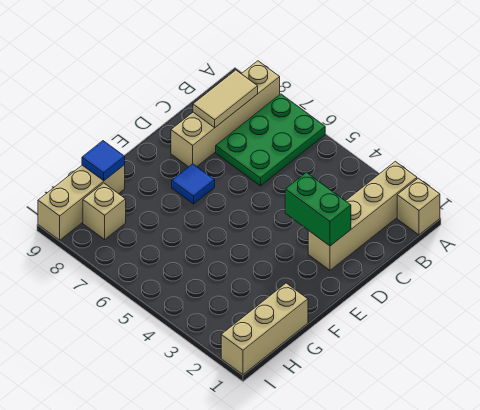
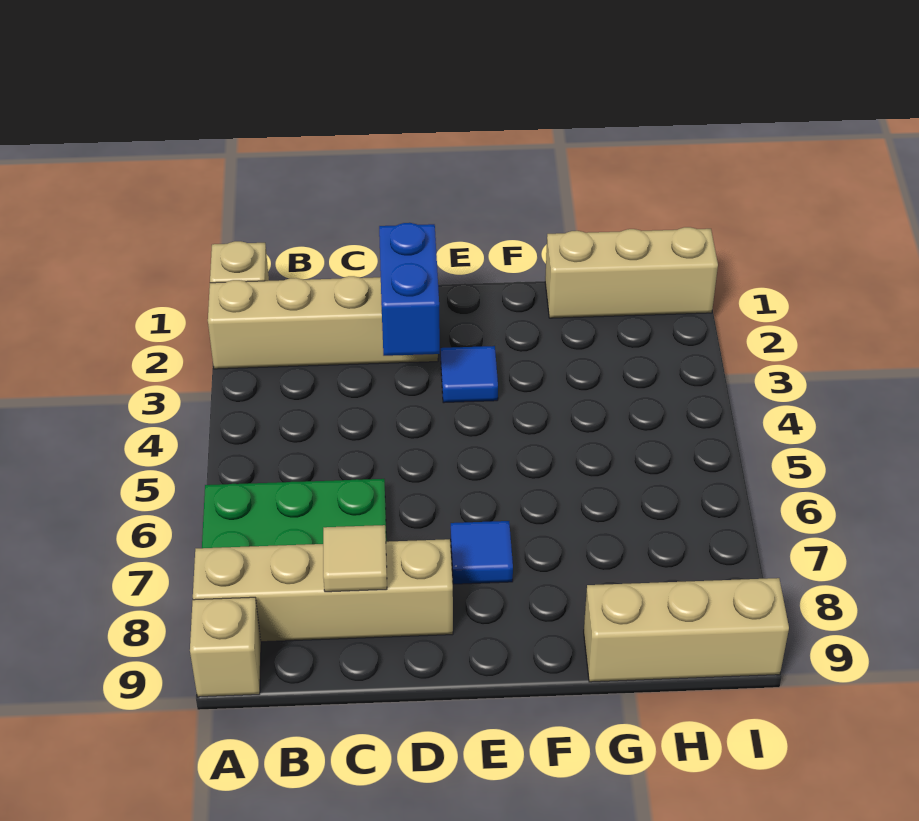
tan 1x2 tile [193,70,258,127] -> tan 1x1 tile [323,525,387,592]
green 1x2 brick [285,172,351,246] -> blue 1x2 brick [379,223,440,356]
blue 1x1 tile [82,141,125,181] -> blue 1x1 tile moved to [441,346,498,403]
tan 1x1 brick [83,183,126,239] -> tan 1x1 brick moved to [190,597,261,697]

